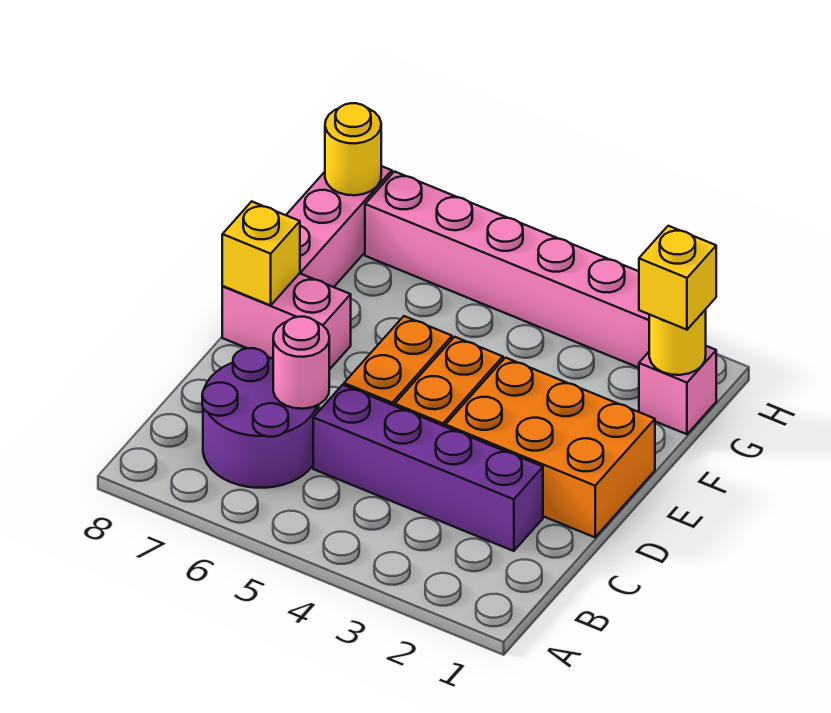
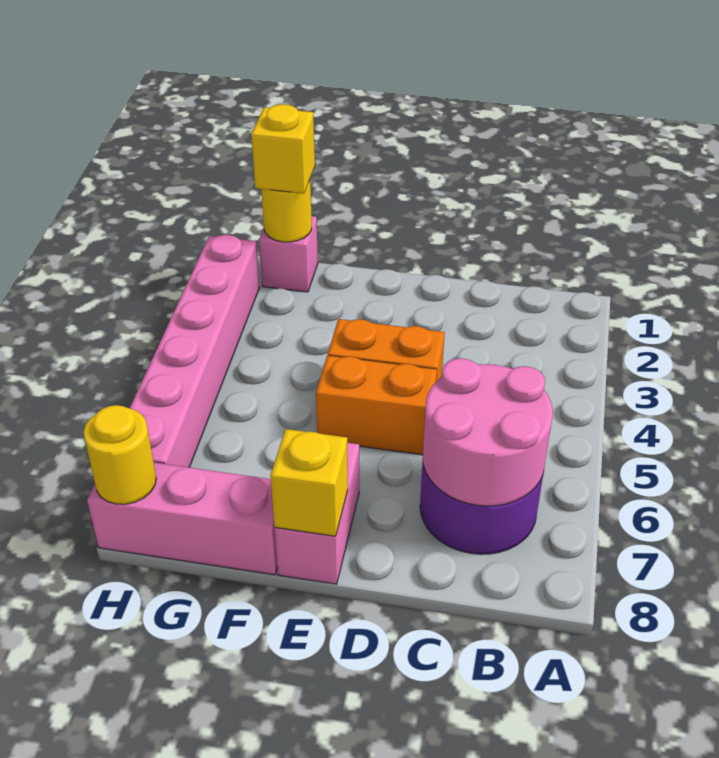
purple 1x4 brick [313,385,543,551] -> none
pink 1x1 round brick [273,317,329,409] -> pink 2x2 round brick [423,358,553,506]
orange 2x3 brick [445,358,655,537] -> none

